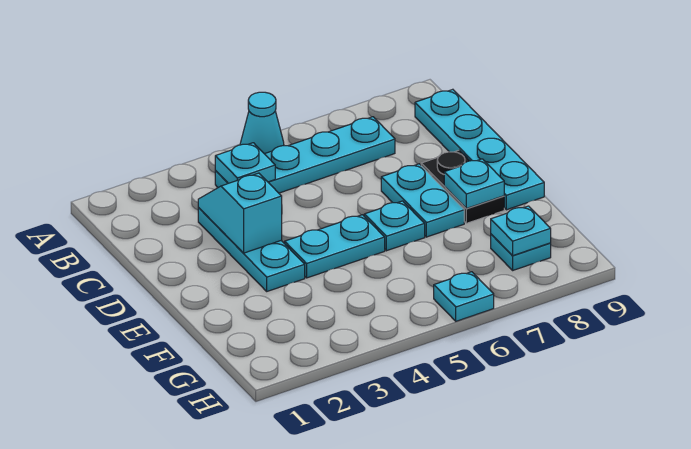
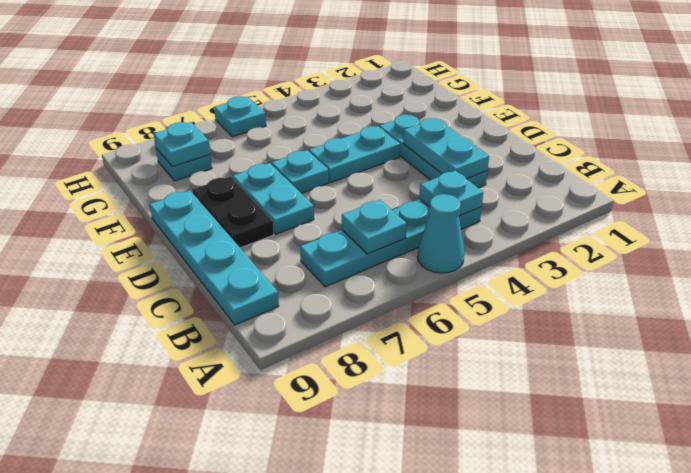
cyan 1x2 slope [198,173,282,253] -> cyan 1x2 plate [403,118,489,179]
cyan 1x1 plate [444,159,504,209] -> cyan 1x1 plate moved to [342,200,407,254]

